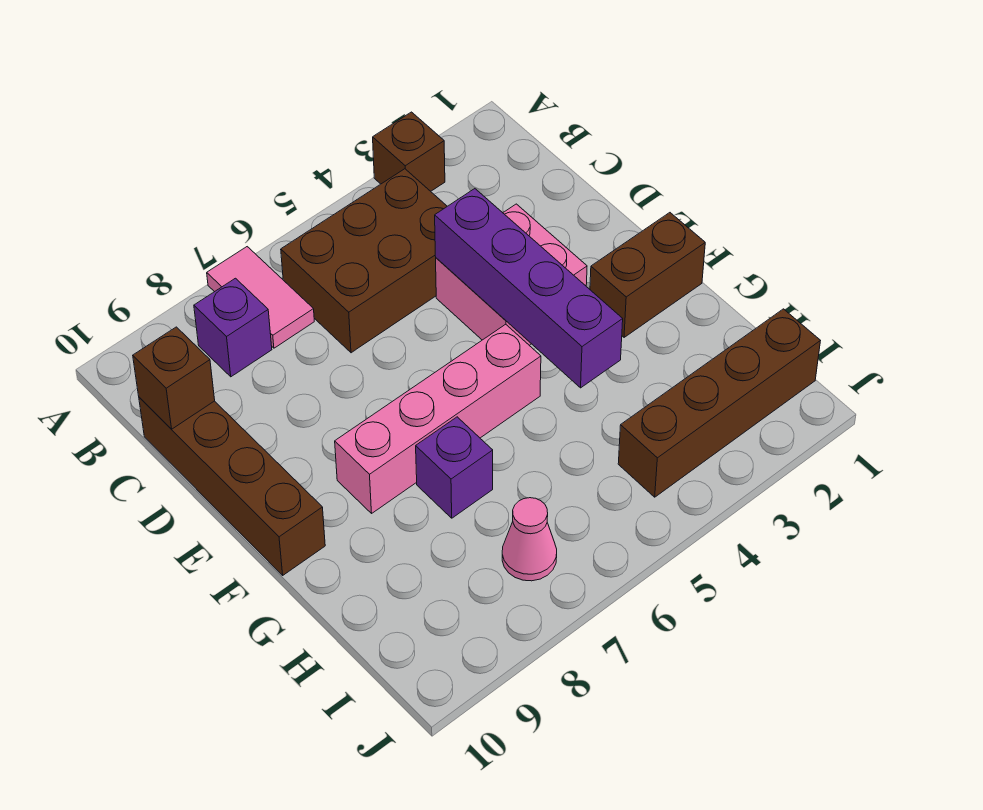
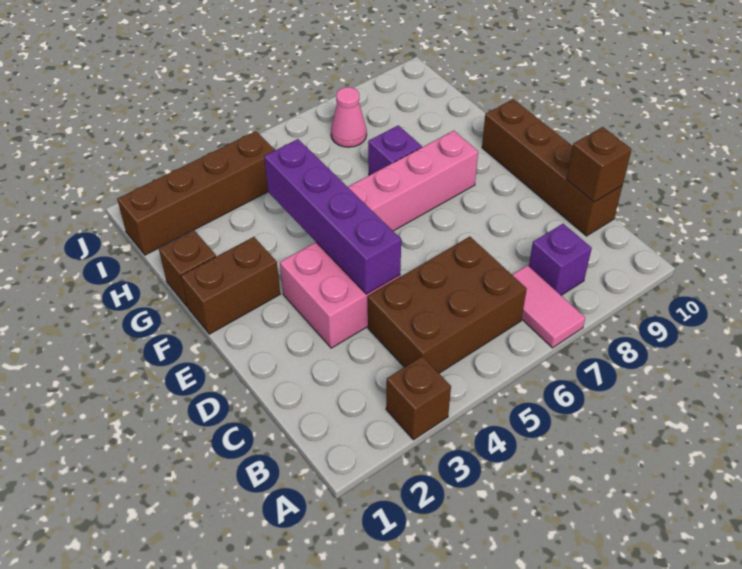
none -> brown 1x1 brick [159,231,216,307]

